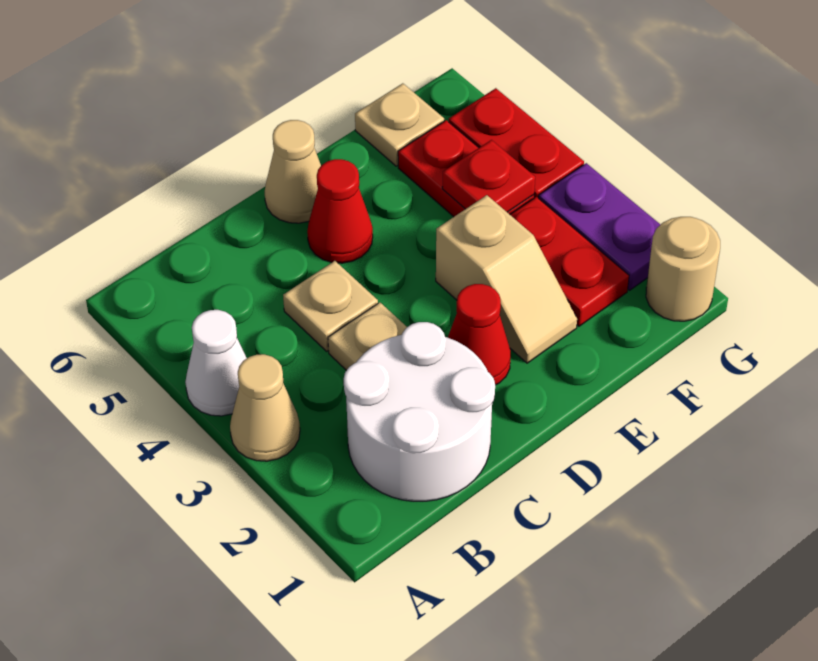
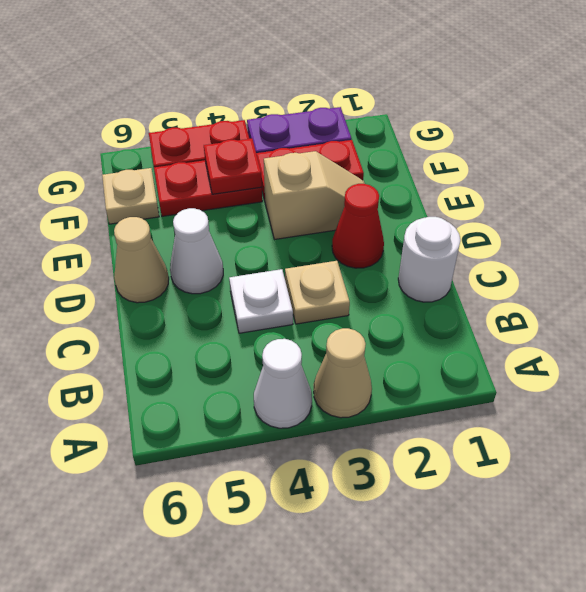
white 2x2 round brick [344,322,495,501] -> white 1x1 round brick [398,217,460,302]
tan 1x1 plate [283,261,378,351] -> white 1x1 plate [229,269,293,333]
red 1x1 cone [307,159,373,263] -> white 1x1 cone [170,208,223,294]
tan 1x1 round brick [646,217,720,321] -> none

